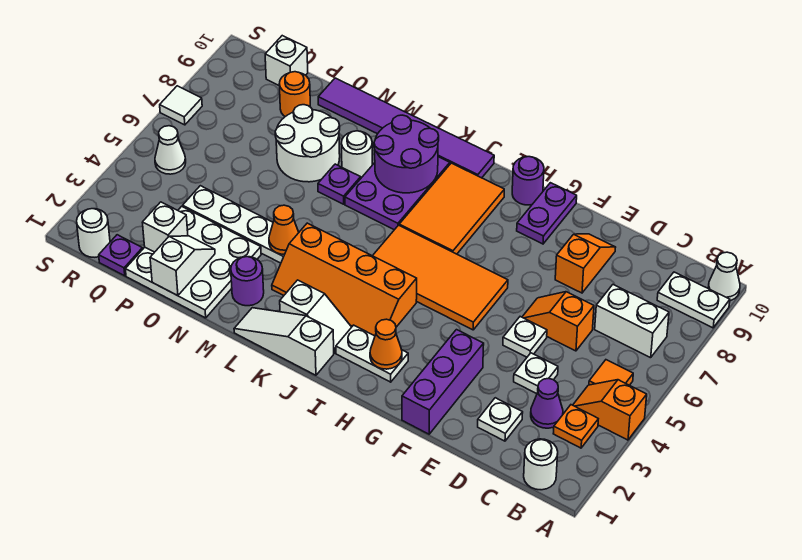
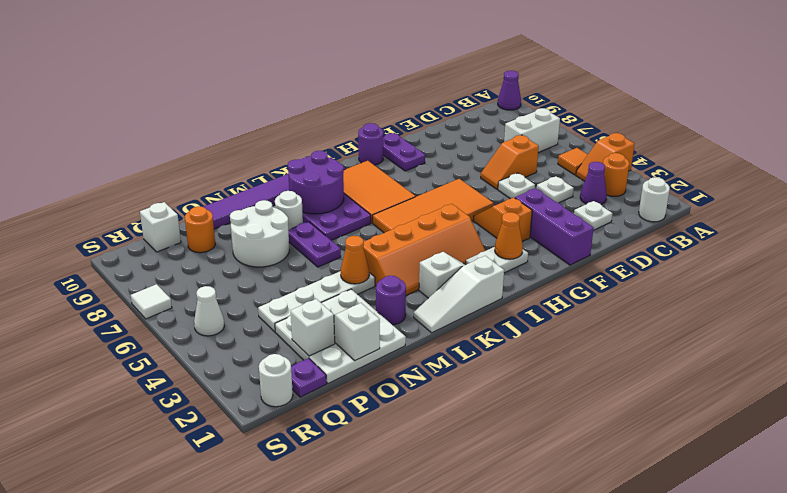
white 1x2 plate [657,272,730,328] -> none
white 1x1 cone [708,252,740,301] -> purple 1x1 cone [498,71,521,110]
orange 1x1 plate [553,405,598,448] -> orange 1x1 round brick [603,153,629,196]
orange 1x2 slope [555,234,616,293] -> orange 1x2 slope moved to [474,197,532,241]
purple 1x1 plate [318,164,361,204] -> purple 1x2 plate [288,222,341,267]

